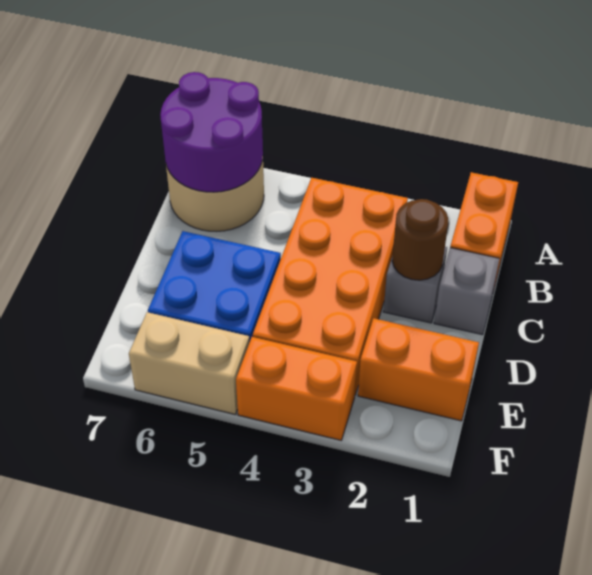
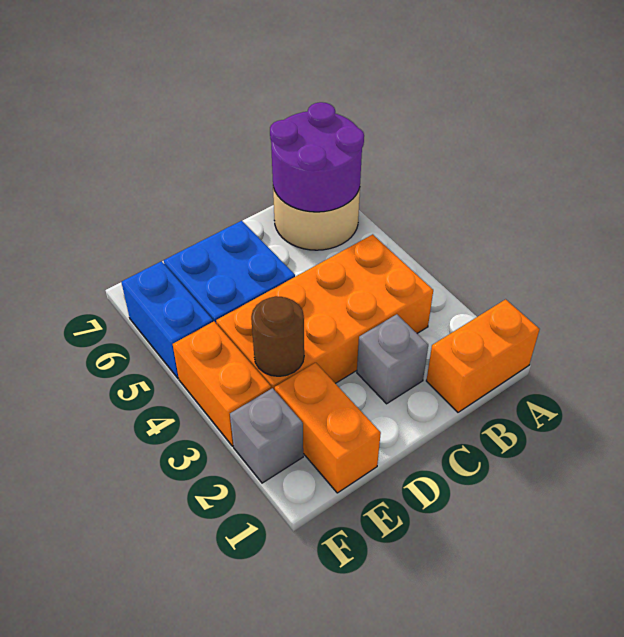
grey 1x1 brick [434,248,500,335] -> grey 1x1 brick moved to [230,388,303,483]
brown 1x1 round brick [392,199,448,280] -> brown 1x1 round brick moved to [251,296,304,376]
tan 1x2 brick [129,312,250,415] -> blue 1x2 brick [121,261,213,378]

